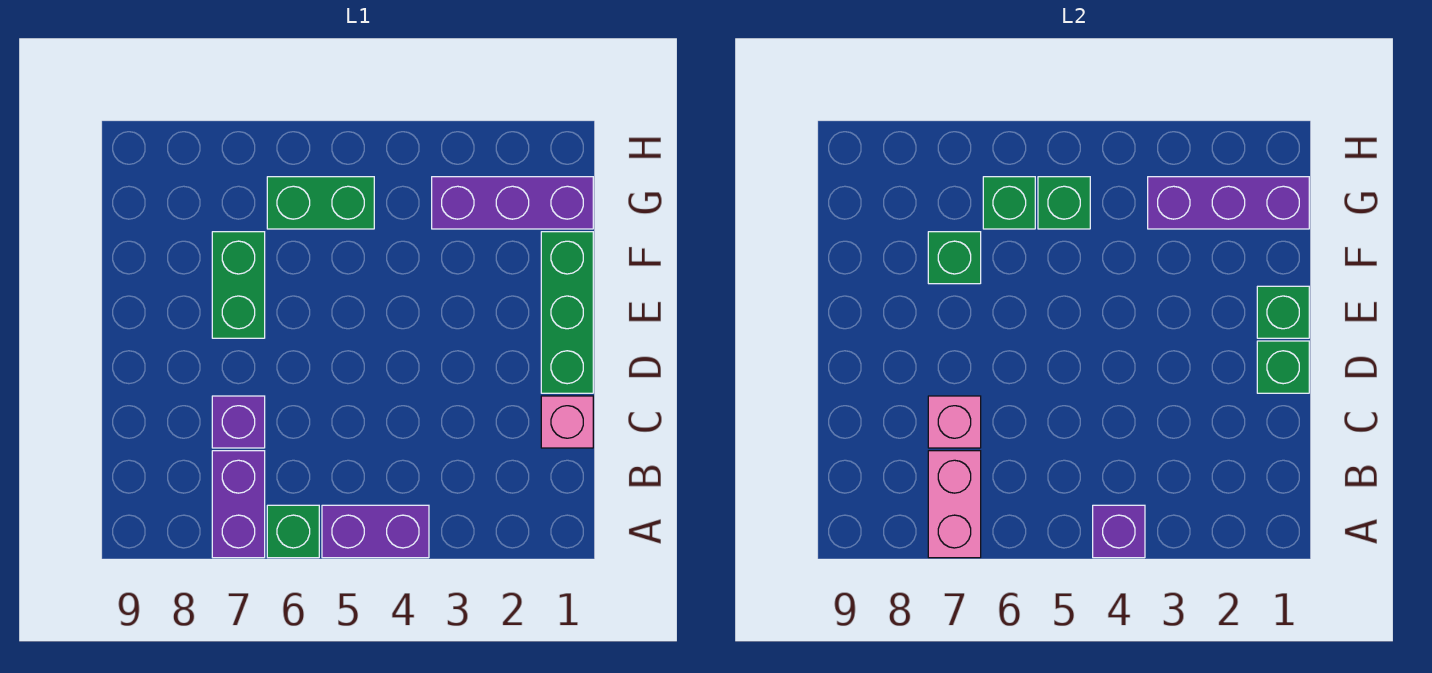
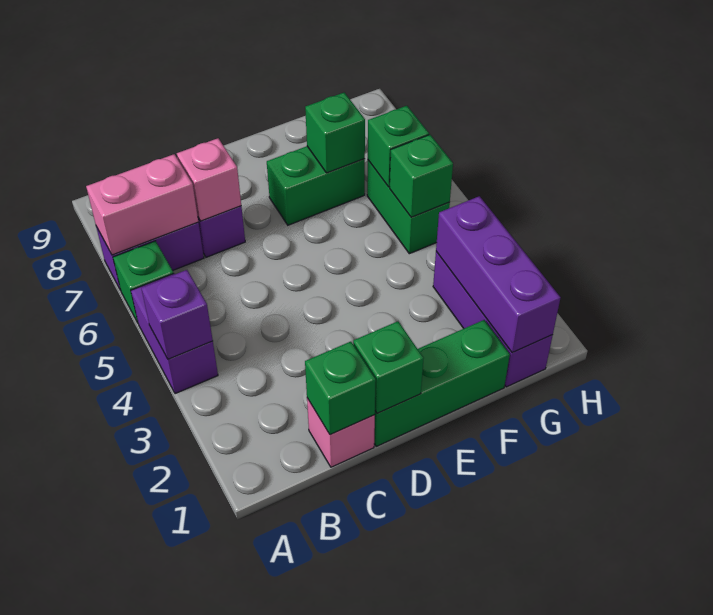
green 1x1 brick [1257,286,1309,338] -> green 1x1 brick moved to [305,342,376,434]

